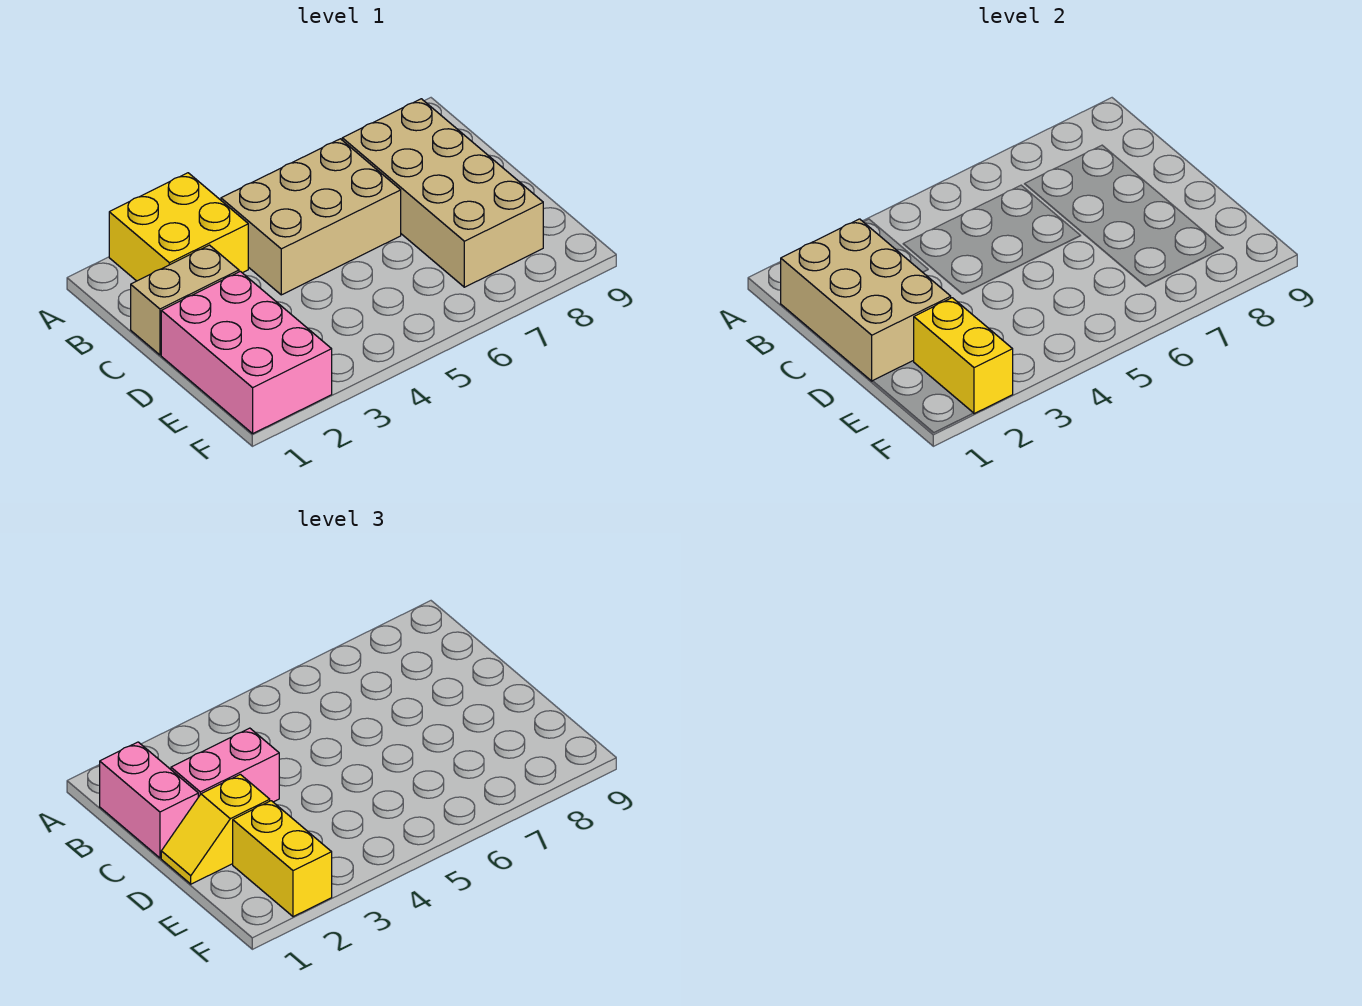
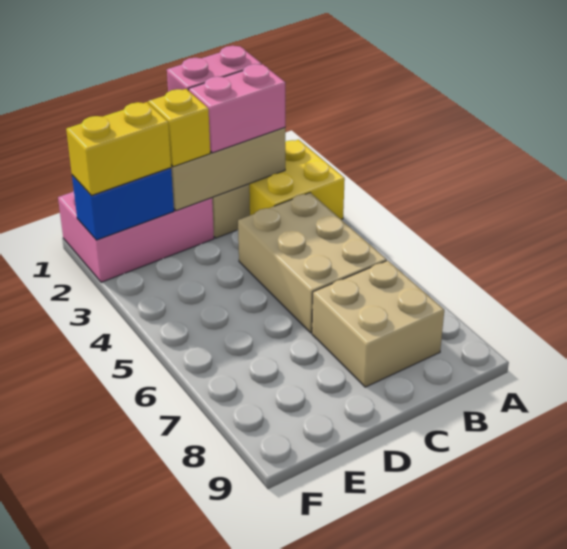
tan 2x4 brick [342,99,543,287] -> tan 2x2 brick [312,261,444,387]
pink 1x2 brick [171,728,279,802] -> pink 1x2 brick turned to [189,64,285,153]
yellow 1x2 brick [914,298,1013,414] -> blue 1x2 brick [72,168,174,240]

